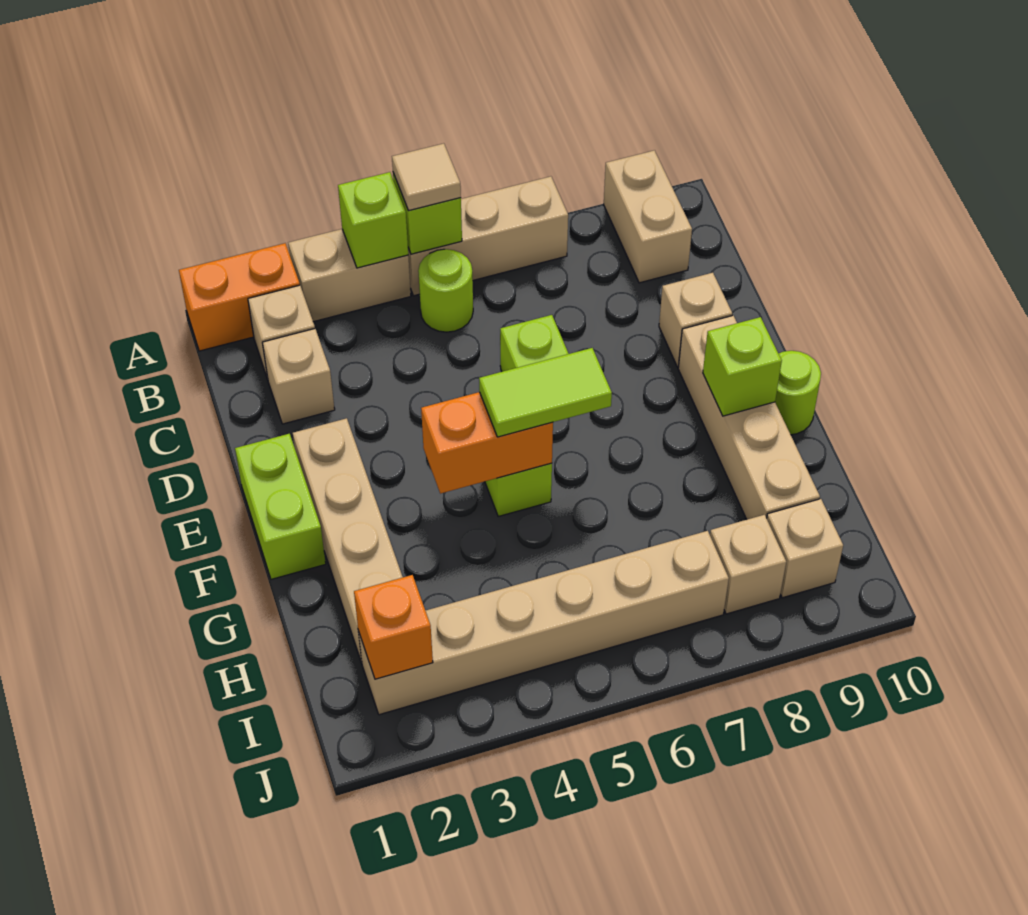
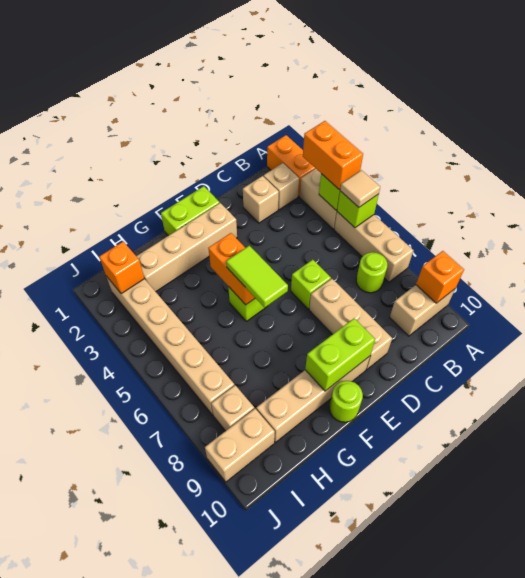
none -> orange 1x2 brick [303,121,363,190]
none -> orange 1x1 brick [416,251,464,303]
lime 1x1 round brick [418,249,473,332] -> lime 1x1 round brick moved to [356,252,387,293]
tan 1x1 brick [659,273,732,367] -> tan 1x3 brick [309,279,392,370]
lime 1x1 brick [703,317,782,416] -> lime 1x2 brick [305,318,375,391]
tan 1x1 brick [767,499,843,598] -> tan 1x2 brick [205,409,275,482]

